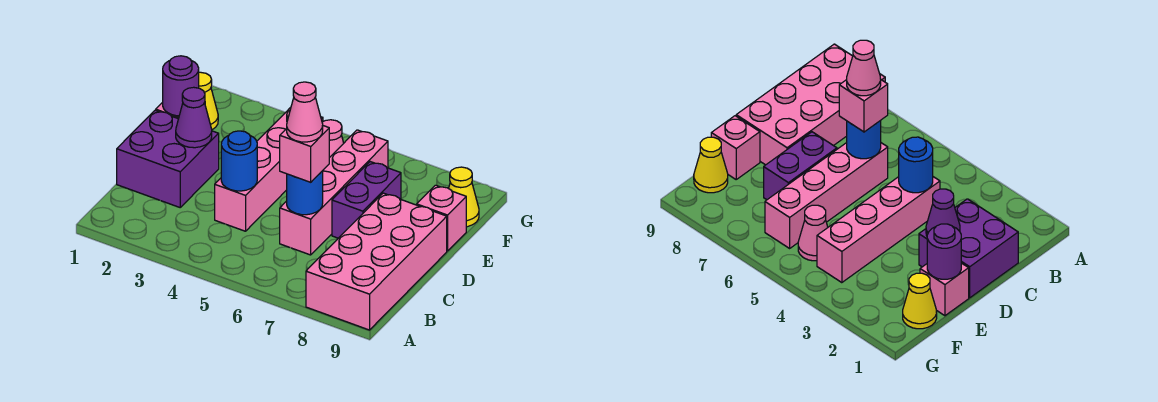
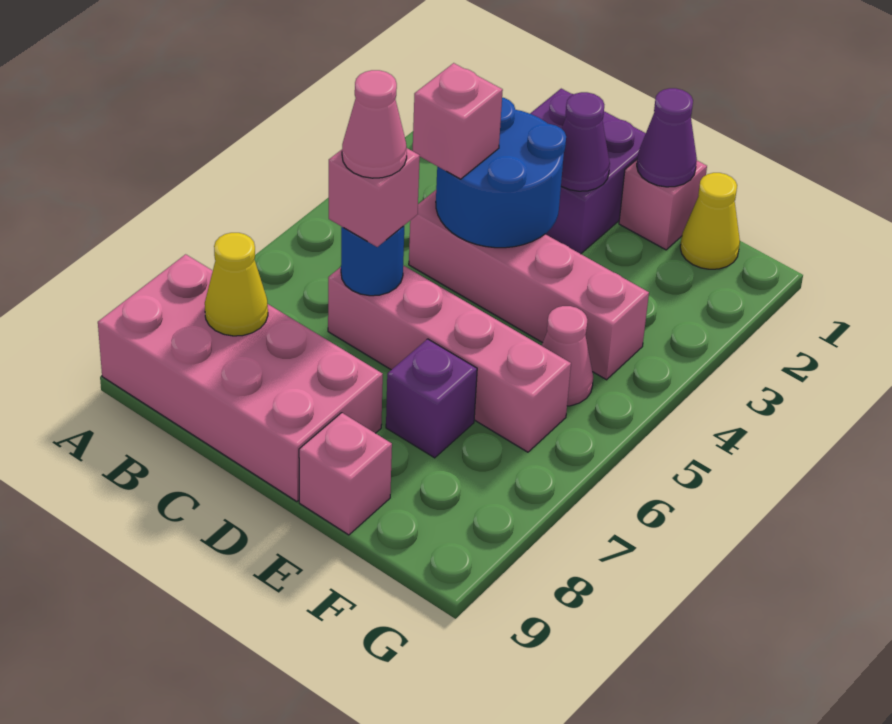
blue 1x1 round brick [221,131,257,191] -> blue 2x2 round brick [436,97,566,248]
none -> pink 1x1 brick [413,63,503,179]
purple 1x2 brick [332,162,401,238] -> purple 1x1 brick [386,339,477,458]
purple 1x1 round brick [163,56,199,116] -> purple 1x1 cone [637,88,697,187]
yellow 1x1 cone [449,167,479,227] -> yellow 1x1 cone moved to [205,233,268,336]

